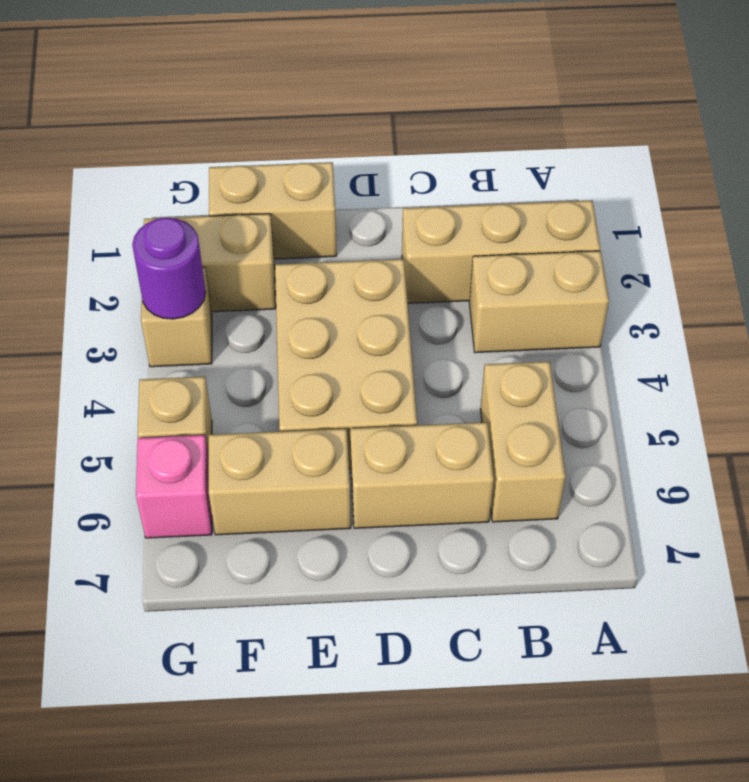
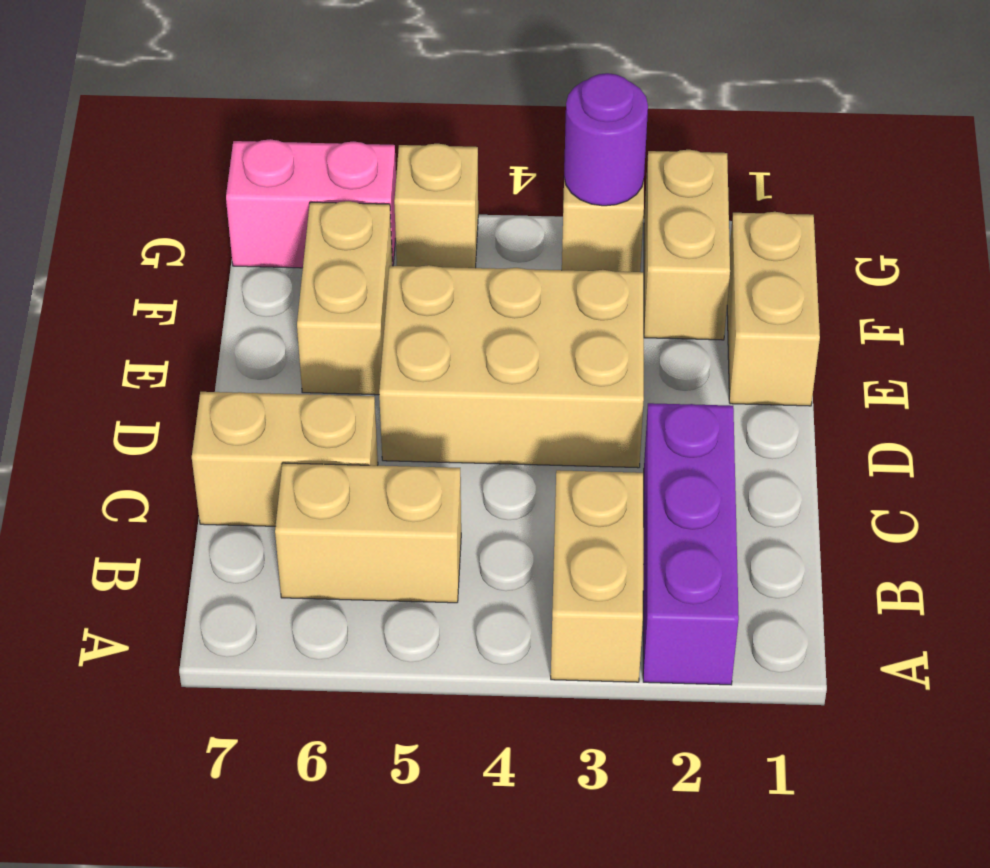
tan 1x3 brick [402,200,600,303] -> purple 1x3 brick [643,403,739,685]
tan 1x2 brick [350,422,494,528] -> tan 1x2 brick turned to [192,392,378,526]
pink 1x1 brick [136,435,212,538] -> pink 1x2 brick [226,139,396,268]

